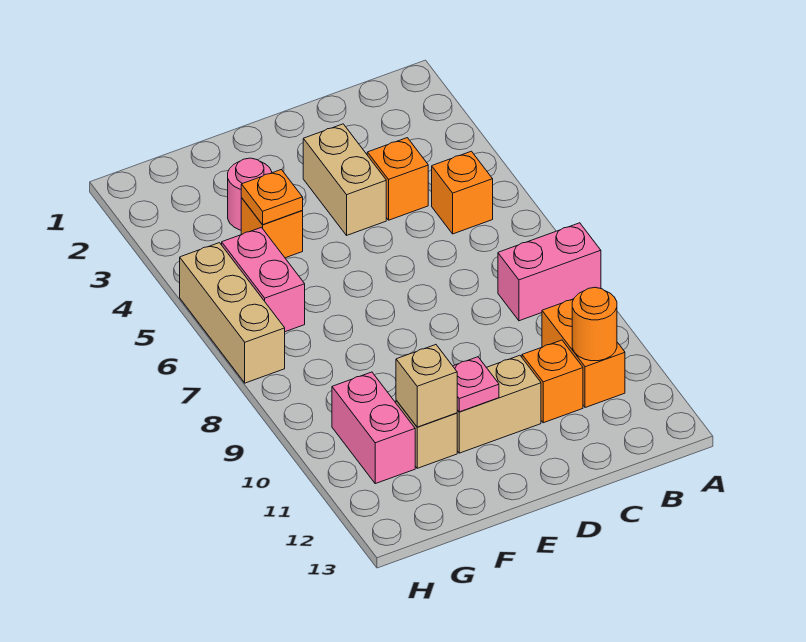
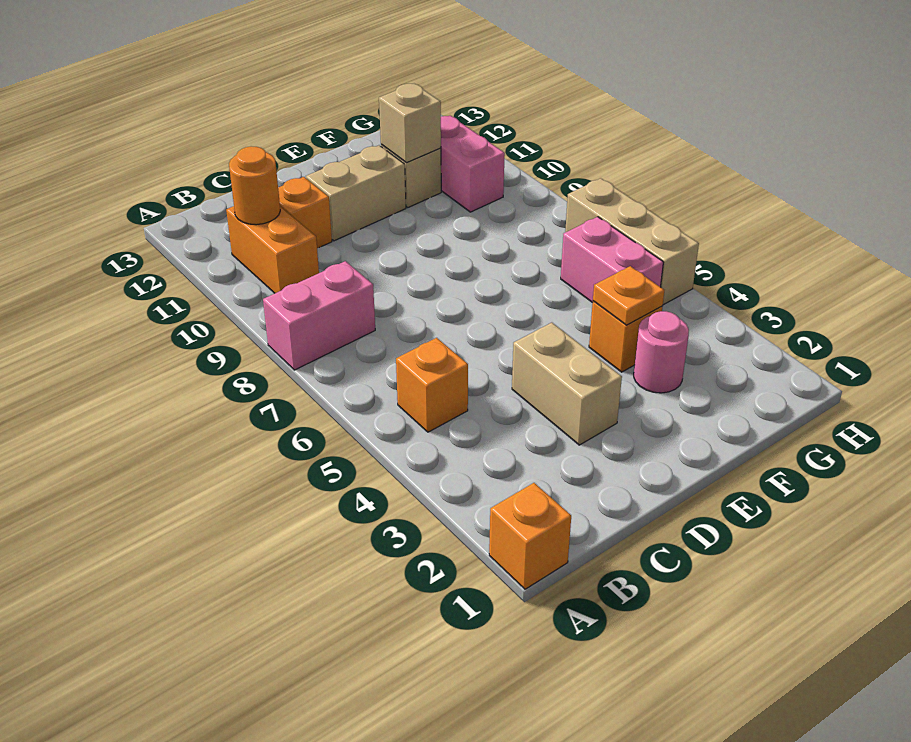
orange 1x1 brick [367,138,428,220] -> orange 1x1 brick moved to [489,483,571,589]
pink 1x1 plate [453,357,499,412] -> none

